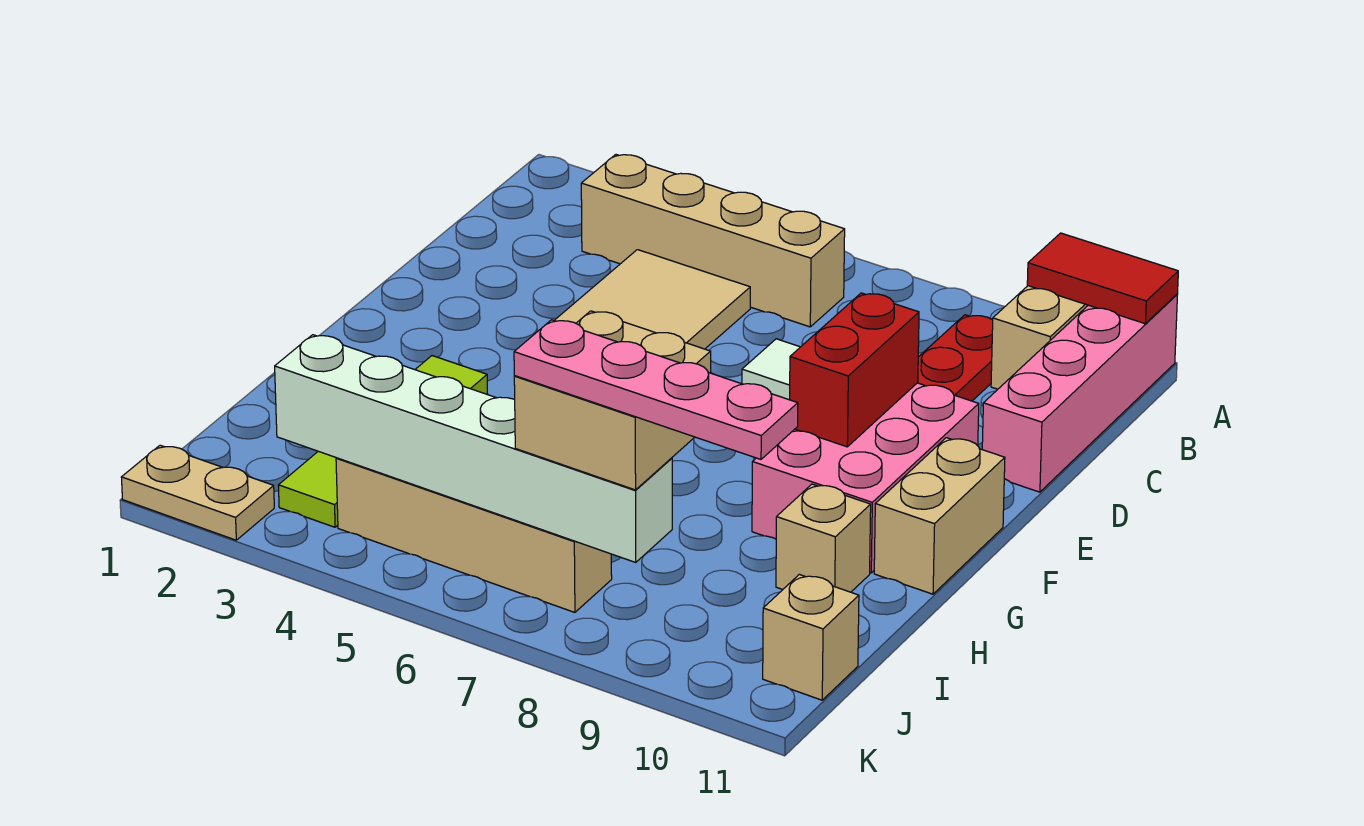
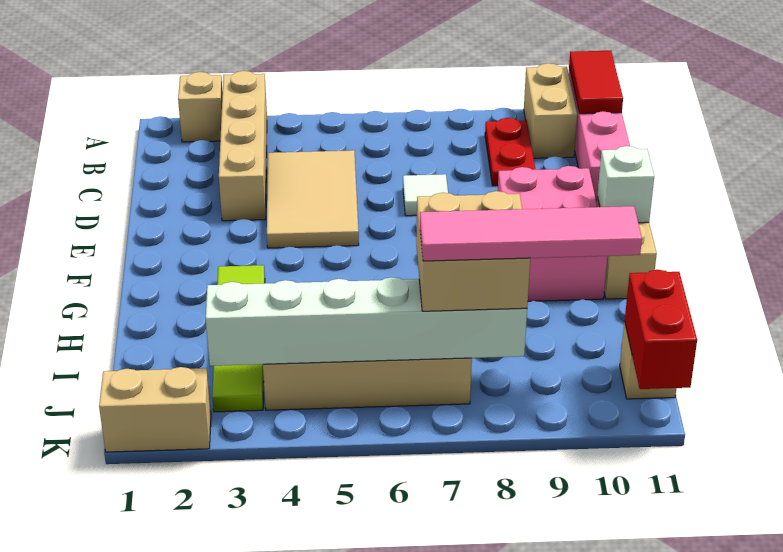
red 1x2 tile [1027,233,1178,324] -> red 1x2 tile turned to [569,51,623,114]
tan 1x4 brick [581,155,845,327] -> tan 1x4 brick turned to [219,71,267,221]
red 1x2 brick [790,293,919,447] -> red 1x2 brick moved to [625,270,697,389]
none -> white 1x1 brick [597,146,654,223]
tan 1x1 brick [776,484,871,592] -> tan 1x1 brick moved to [178,72,223,142]
pink 1x4 plate [514,320,798,459] -> pink 1x4 tile [420,206,642,261]
tan 1x2 plate [121,445,274,540] -> tan 1x2 brick [99,367,211,452]

